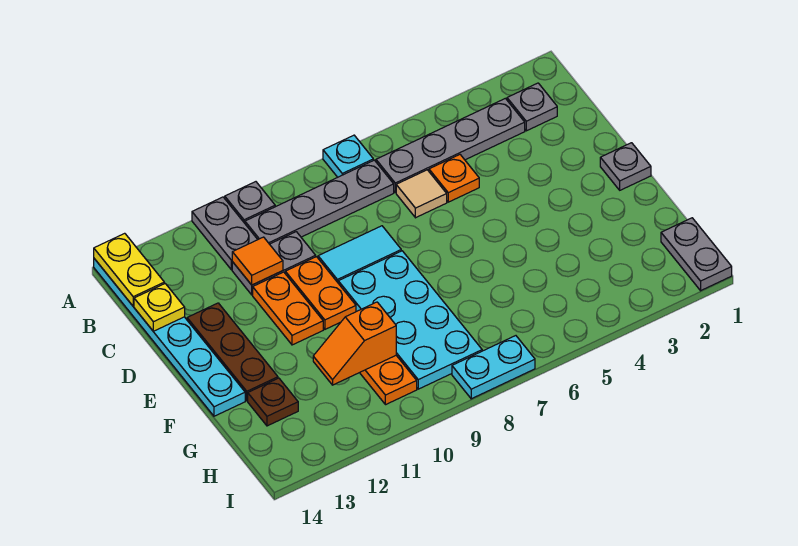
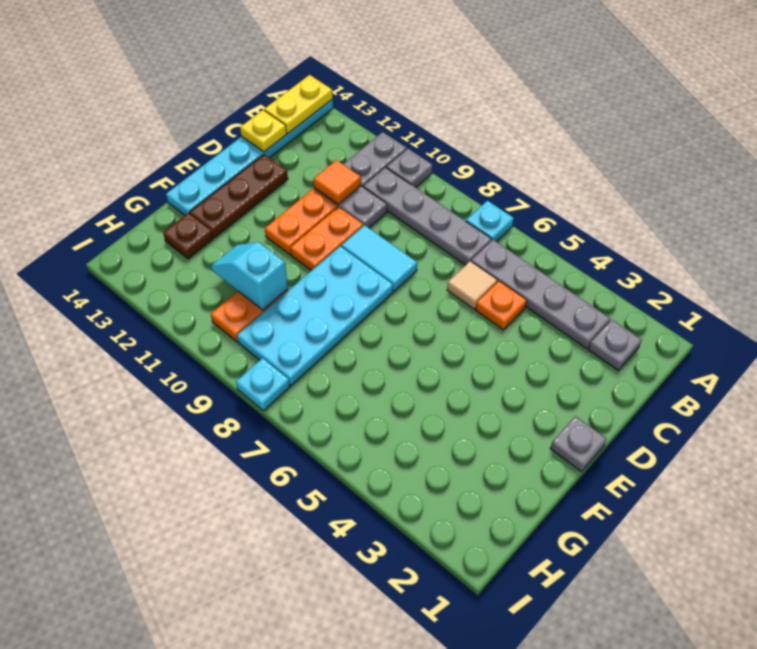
orange 1x2 slope [313,302,396,385] -> cyan 1x2 slope [211,242,288,310]
grey 1x2 plate [661,218,732,291] -> none
cyan 1x2 plate [452,336,535,399] -> cyan 1x1 plate [236,358,290,411]

